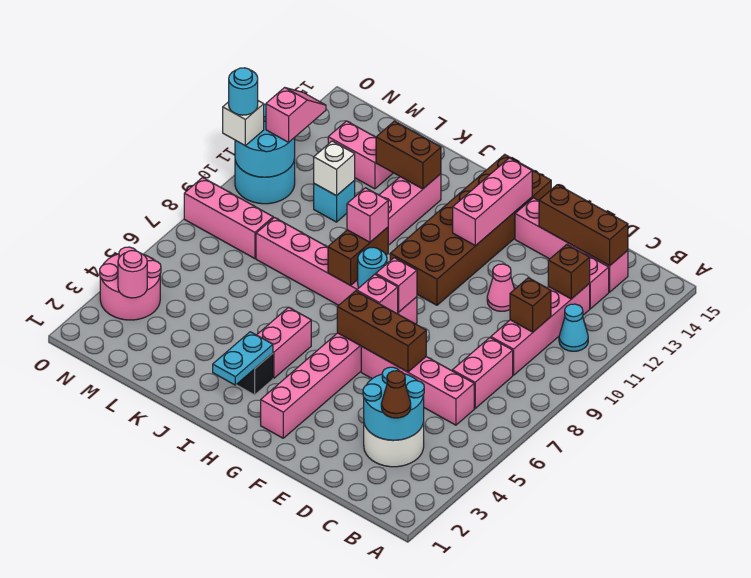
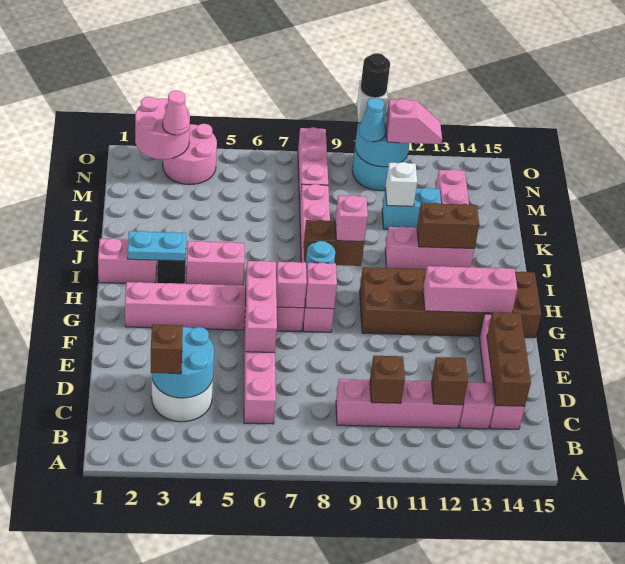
cyan 1x1 cone [559,304,588,351] -> cyan 1x1 cone moved to [359,98,386,142]
brown 1x1 cone [381,371,411,418] -> brown 1x1 brick [151,325,183,374]
pink 1x2 brick [452,338,513,408] -> pink 1x2 brick moved to [98,238,157,283]
brown 1x3 brick [337,291,426,372] -> pink 1x3 brick [246,261,277,352]
pink 1x1 cone [487,264,515,311] -> pink 1x1 cone moved to [163,91,190,135]
brown 1x2 brick [376,121,441,189] -> brown 1x2 brick turned to [417,203,479,249]
cyan 1x1 brick [314,180,355,222] -> cyan 1x2 brick [382,188,441,229]
pink 1x1 round brick [118,251,147,298] -> pink 2x2 round brick [135,97,190,159]
cyan 1x1 round brick [229,68,258,115] -> black 1x1 round brick [360,53,390,98]

